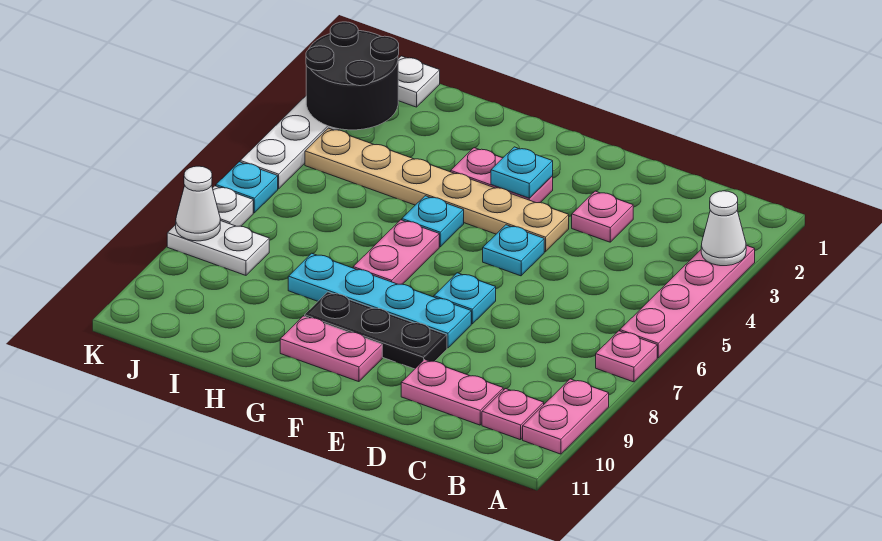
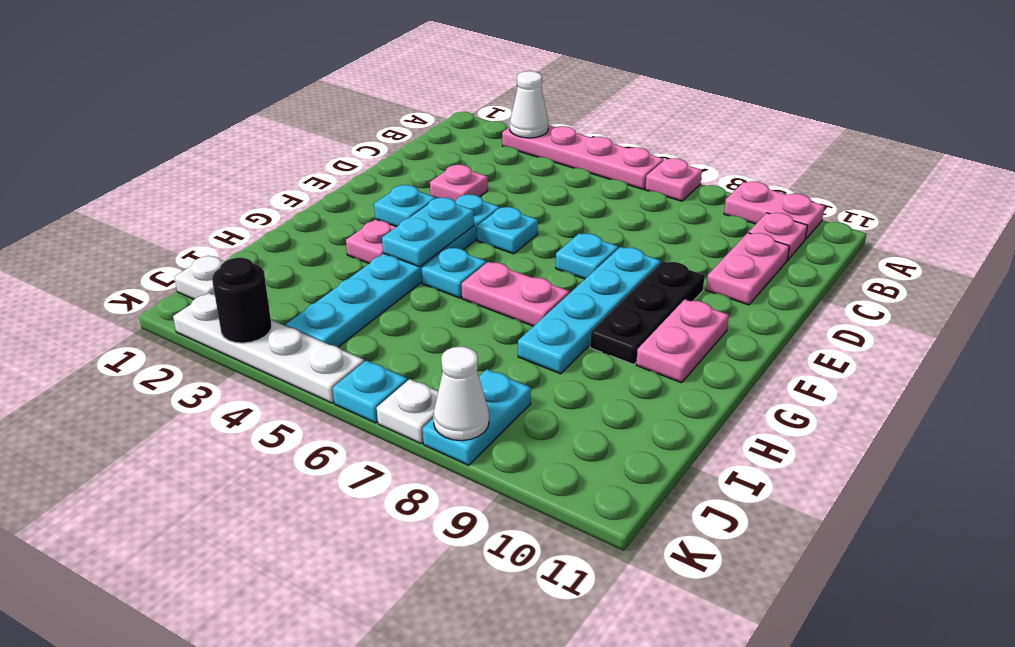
tan 1x6 plate [305,128,569,252] -> cyan 1x6 plate [286,195,500,347]
none -> cyan 1x2 plate [382,198,474,267]
black 2x2 round brick [306,22,399,130] -> black 1x1 round brick [212,258,272,343]
white 1x2 plate [167,221,269,275] -> cyan 1x2 plate [423,369,531,465]

